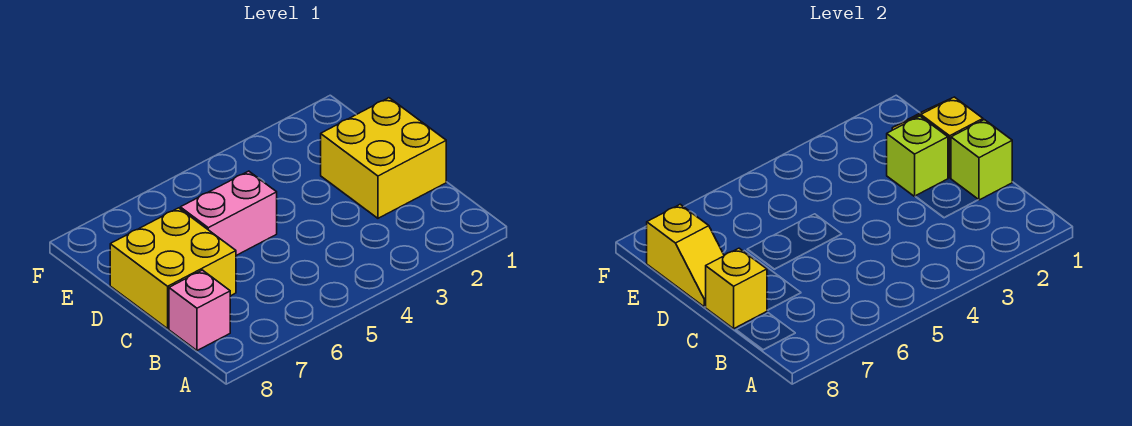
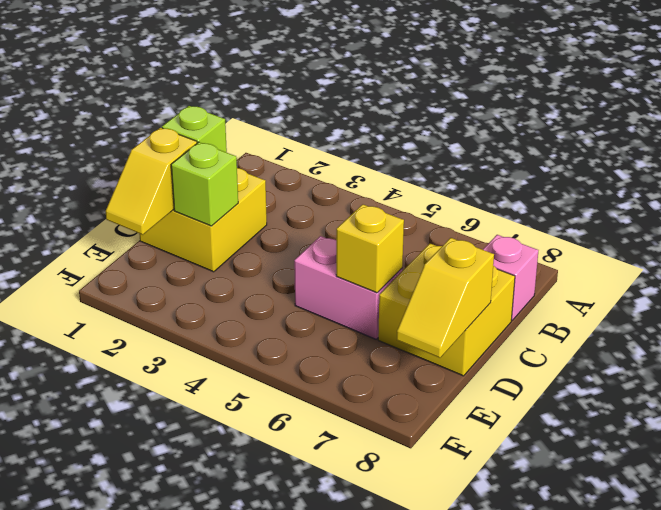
yellow 1x1 brick [706,248,767,329] -> yellow 1x1 brick moved to [336,204,404,293]
yellow 1x2 slope [647,204,724,307] -> yellow 1x2 slope turned to [397,238,494,358]

